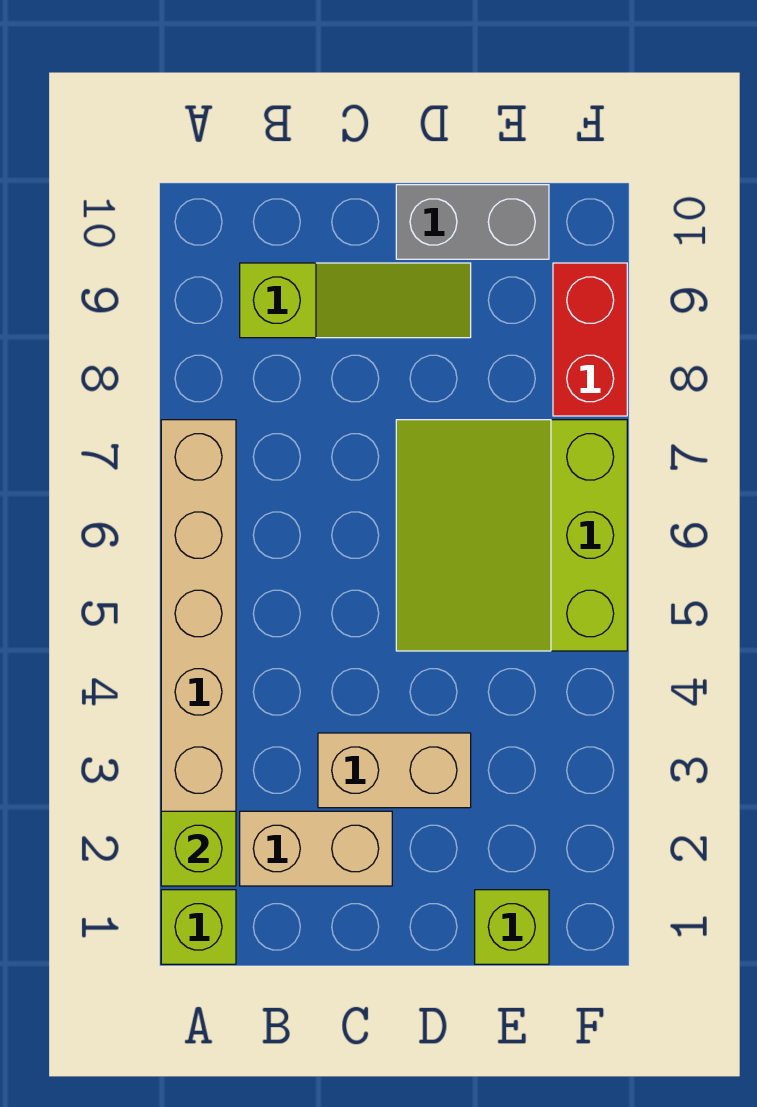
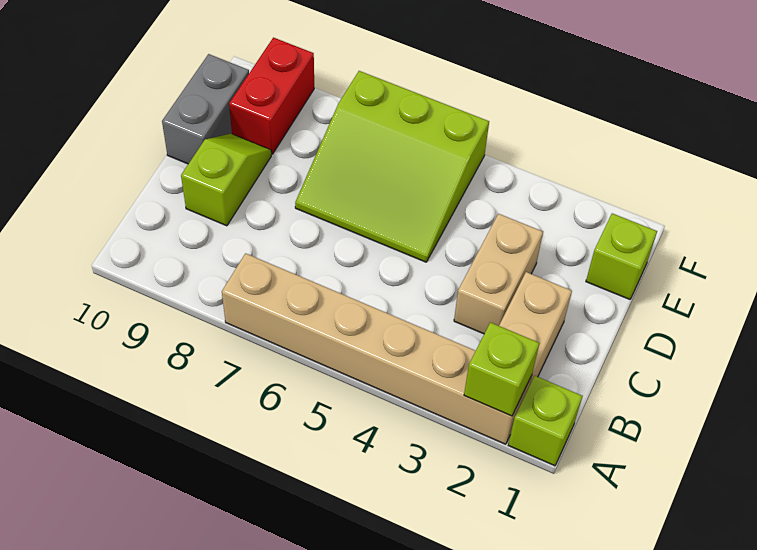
lime 1x3 slope [240,263,471,338] -> lime 1x2 slope [181,134,271,226]
red 1x2 brick [553,263,627,416] -> red 1x2 brick turned to [229,38,314,154]

